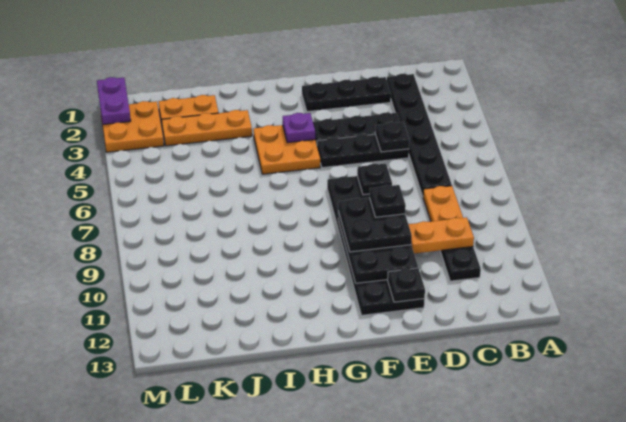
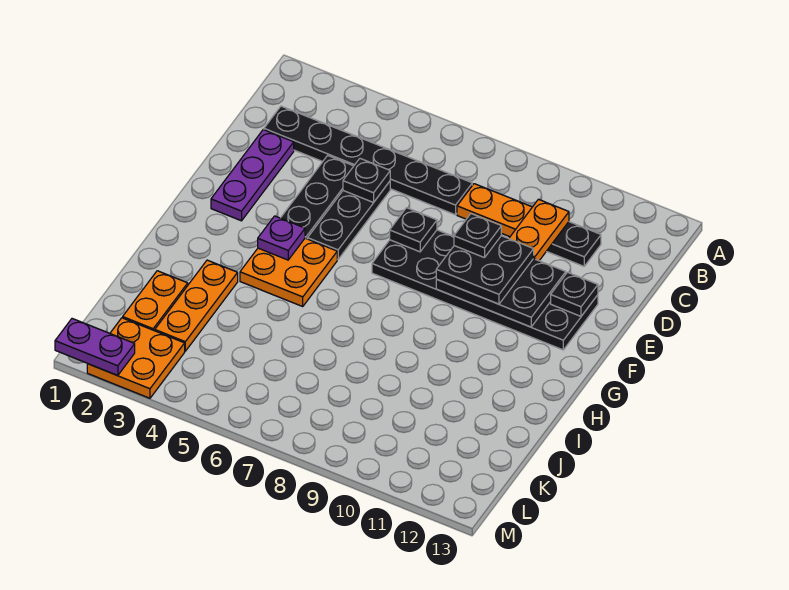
black 1x3 plate [302,77,391,112] -> purple 1x3 plate [211,130,294,221]

